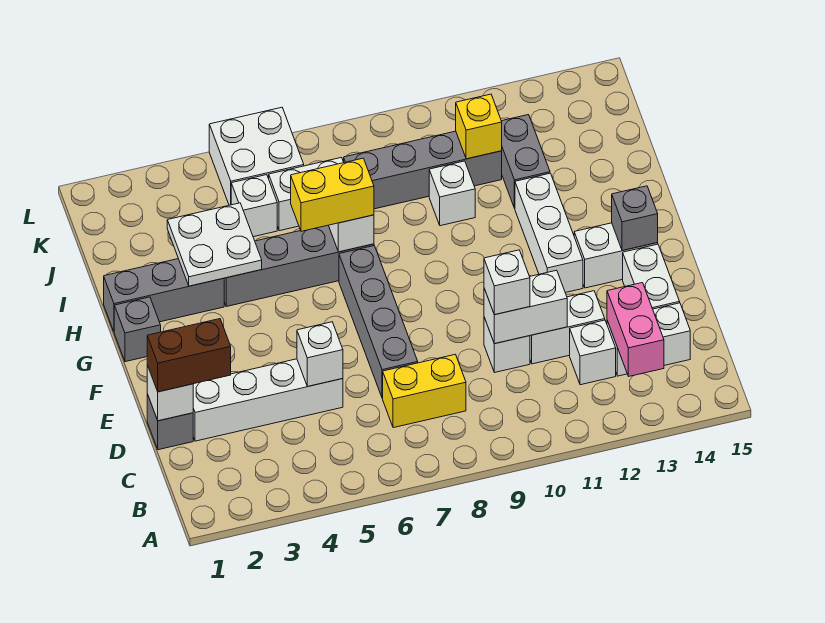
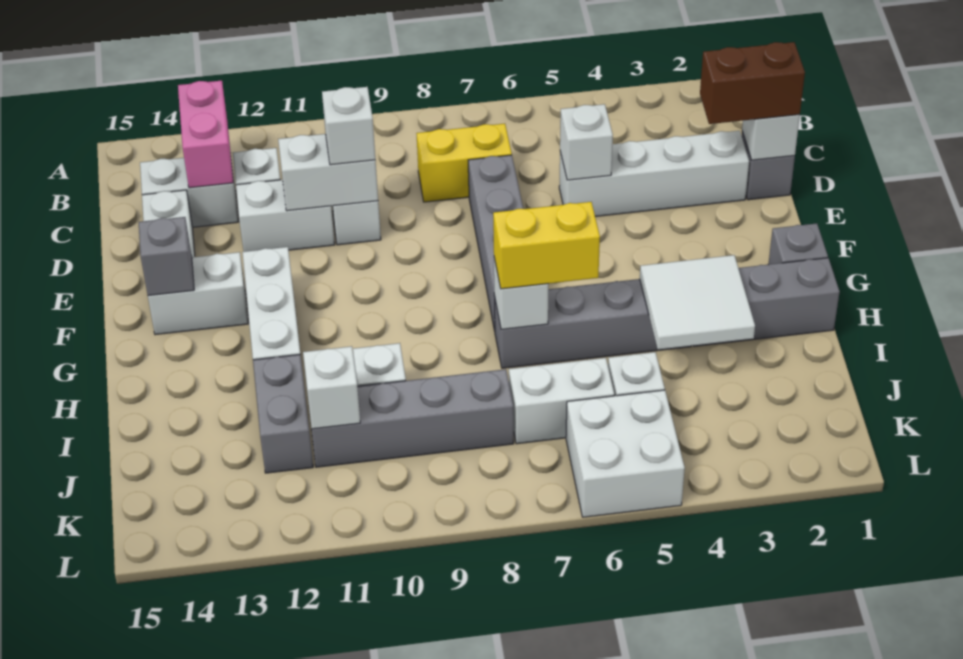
white 2x2 plate [167,203,262,286] -> white 2x2 tile [640,255,755,349]
yellow 1x1 brick [456,94,502,159] -> white 1x1 brick [303,346,360,429]

